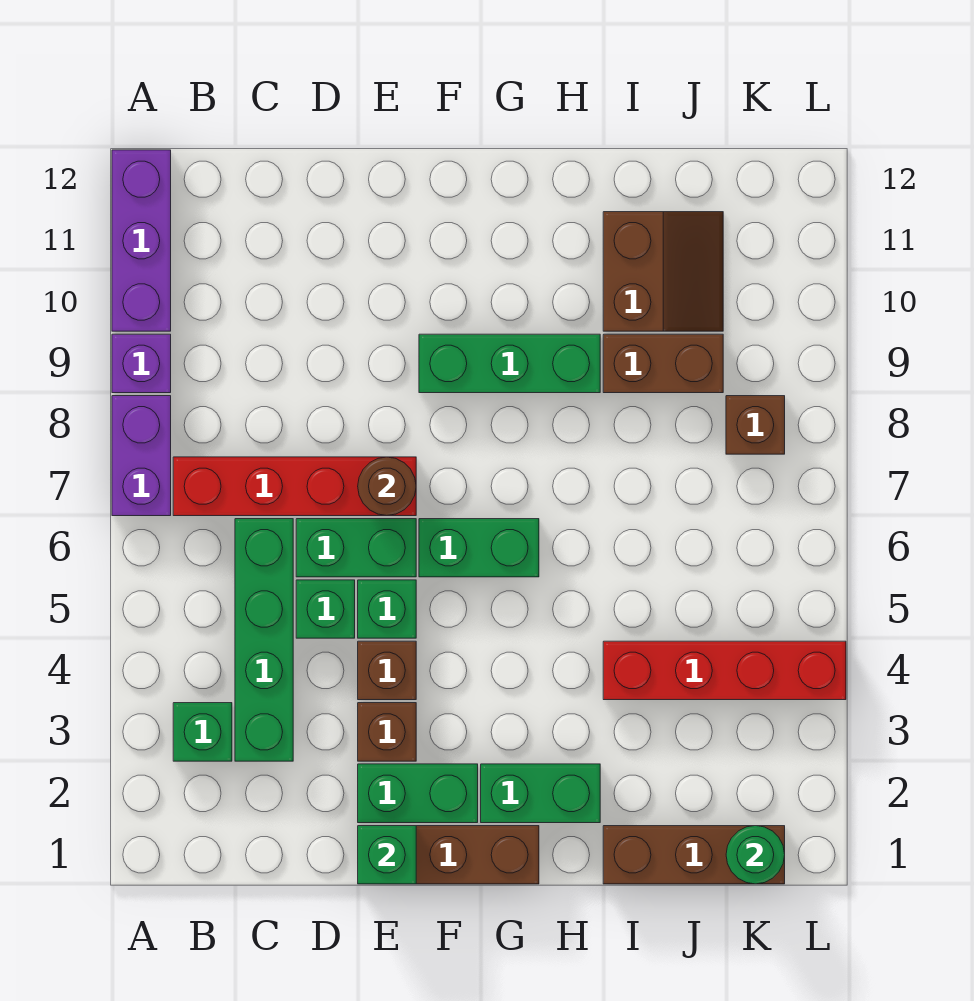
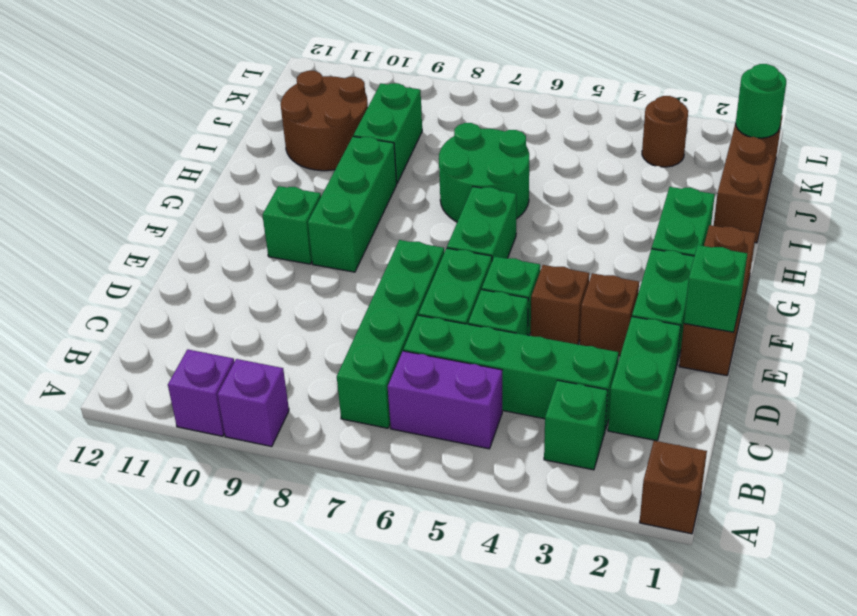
purple 1x2 brick [112,396,171,516] -> purple 1x2 brick moved to [388,351,502,449]
purple 1x3 brick [112,150,171,331] -> purple 1x1 brick [168,349,234,436]
red 1x4 brick [173,457,416,516] -> green 1x4 brick [337,240,444,428]
none -> green 1x2 brick [608,317,681,441]
brown 1x1 round brick [358,457,416,516] -> brown 1x1 round brick moved to [642,96,688,167]
none -> green 1x1 brick [263,186,321,264]
none -> green 2x2 round brick [439,123,529,222]
red 1x4 brick [603,641,846,700] -> none
brown 1x2 brick [603,334,723,393] -> green 1x2 brick [353,83,422,183]
brown 2x2 slope [603,212,723,331] -> brown 2x2 round brick [281,71,368,171]
brown 1x1 brick [726,396,785,454] -> brown 1x1 brick moved to [640,441,707,534]

